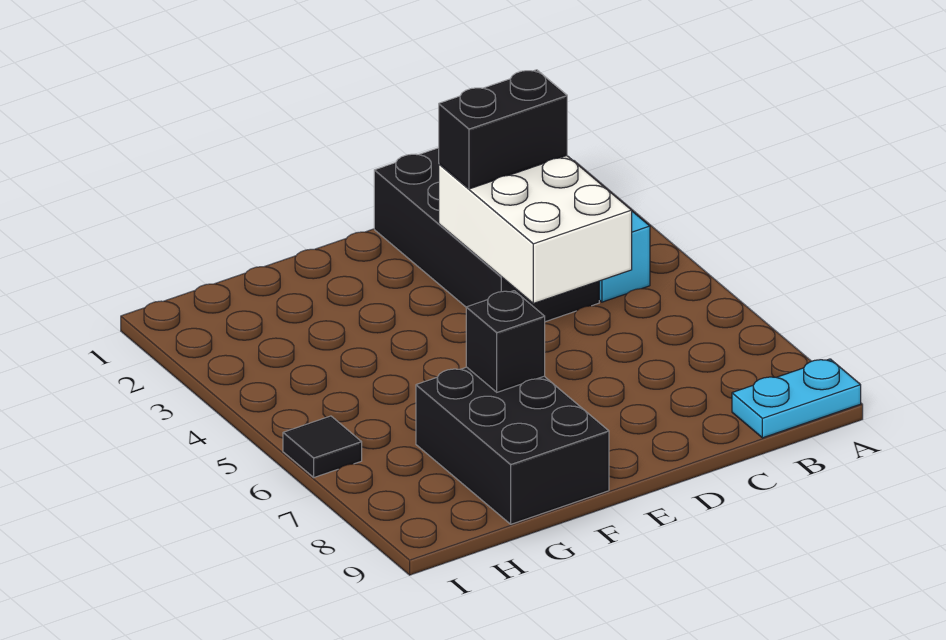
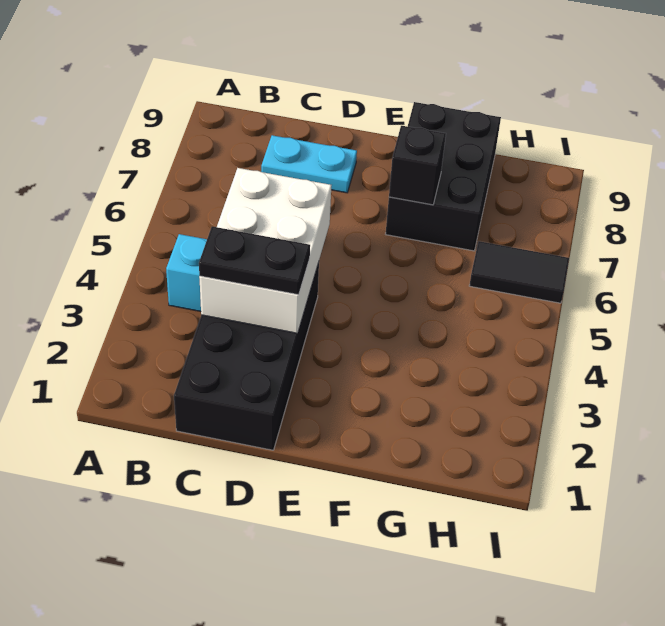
cyan 1x2 plate [732,359,861,438] -> cyan 1x2 plate moved to [261,135,357,193]
black 1x2 brick [439,70,567,189] -> black 1x2 plate [199,226,310,295]
black 1x1 tile [283,416,362,477] -> black 1x2 tile [469,241,569,303]

